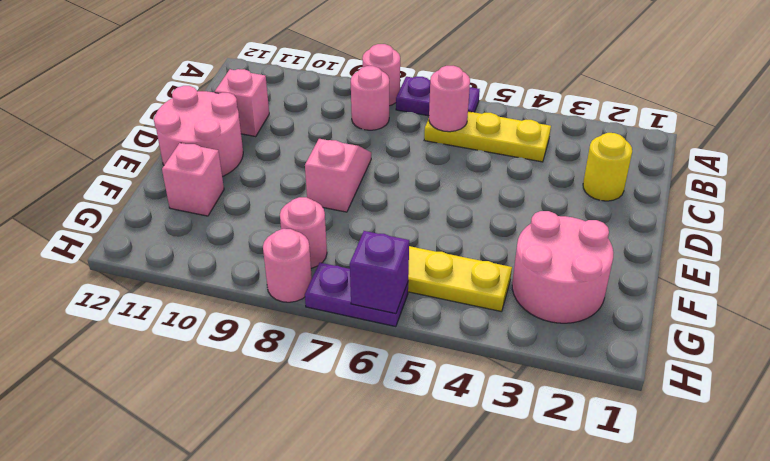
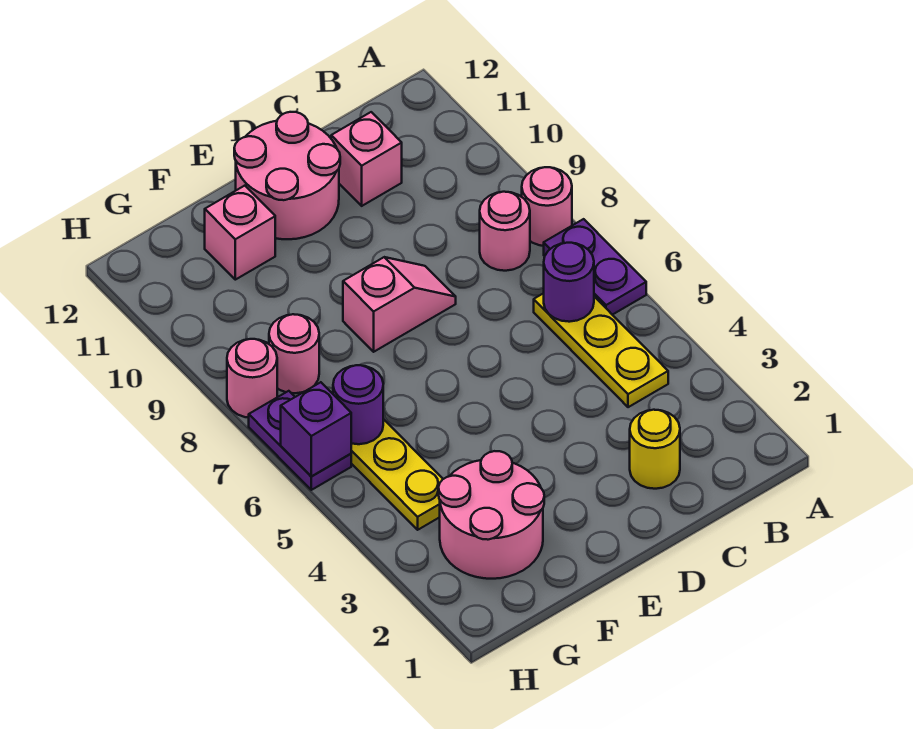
pink 1x1 round brick [429,66,470,132] -> purple 1x1 round brick [544,243,594,322]
none -> purple 1x1 round brick [333,365,383,444]

